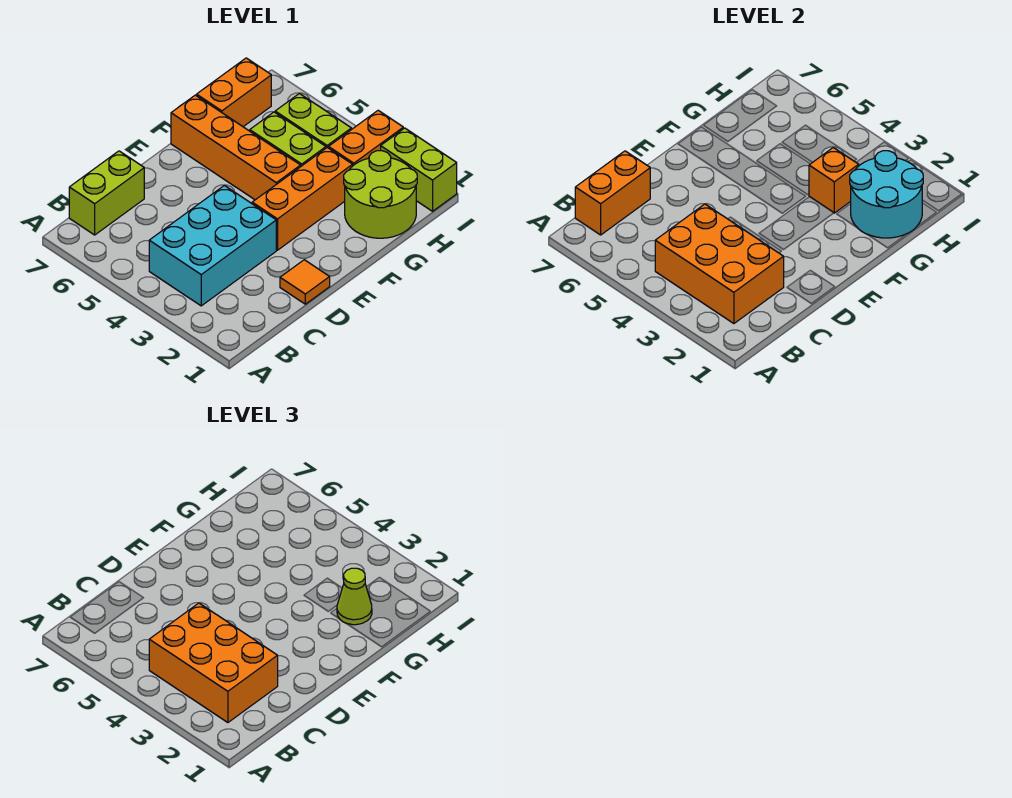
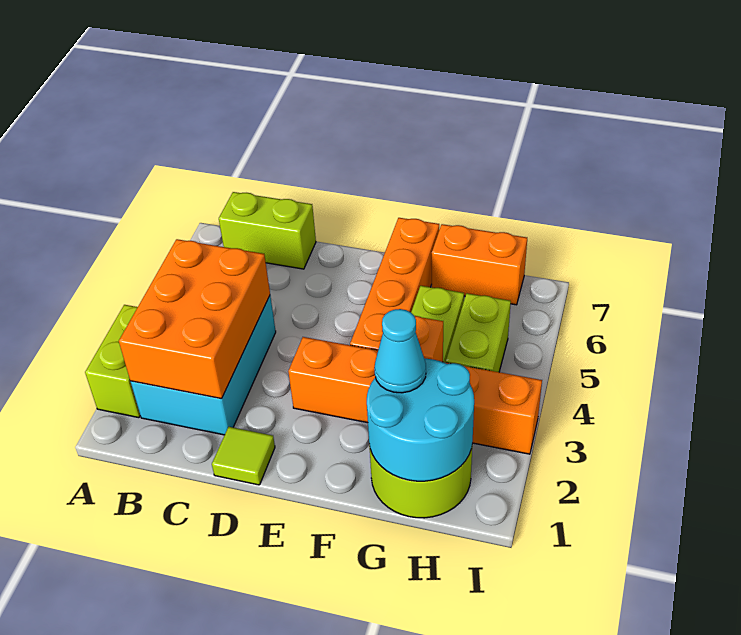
orange 2x3 brick [149,603,278,723] -> none
cyan 2x3 brick [149,185,276,306] -> cyan 2x3 brick turned to [131,296,276,435]
orange 1x2 brick [575,151,650,235] -> none
orange 1x1 tile [280,260,330,304] -> lime 1x1 tile [212,427,275,485]
lime 1x1 cone [337,568,372,625] -> cyan 1x1 cone [374,309,426,393]
lime 1x2 brick [381,128,457,211] -> lime 1x2 brick moved to [85,305,140,418]

